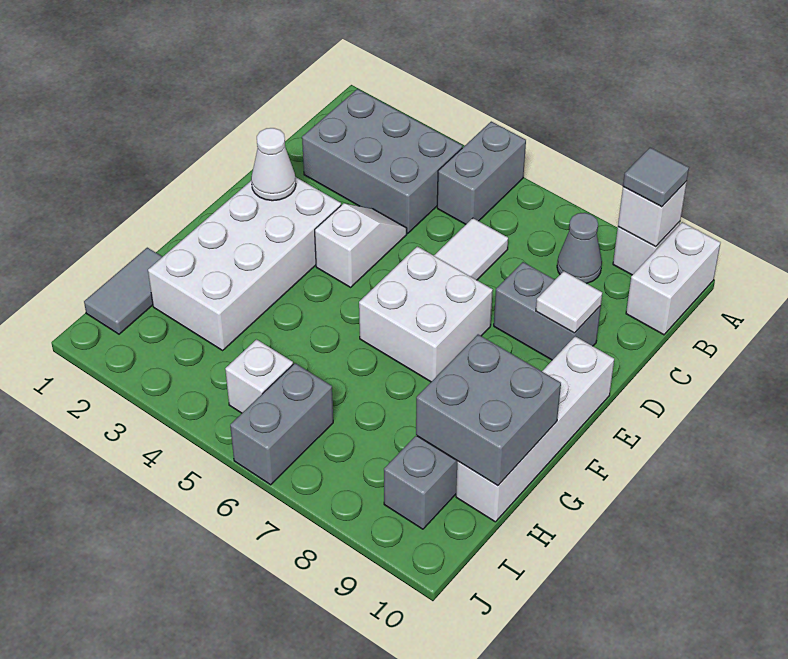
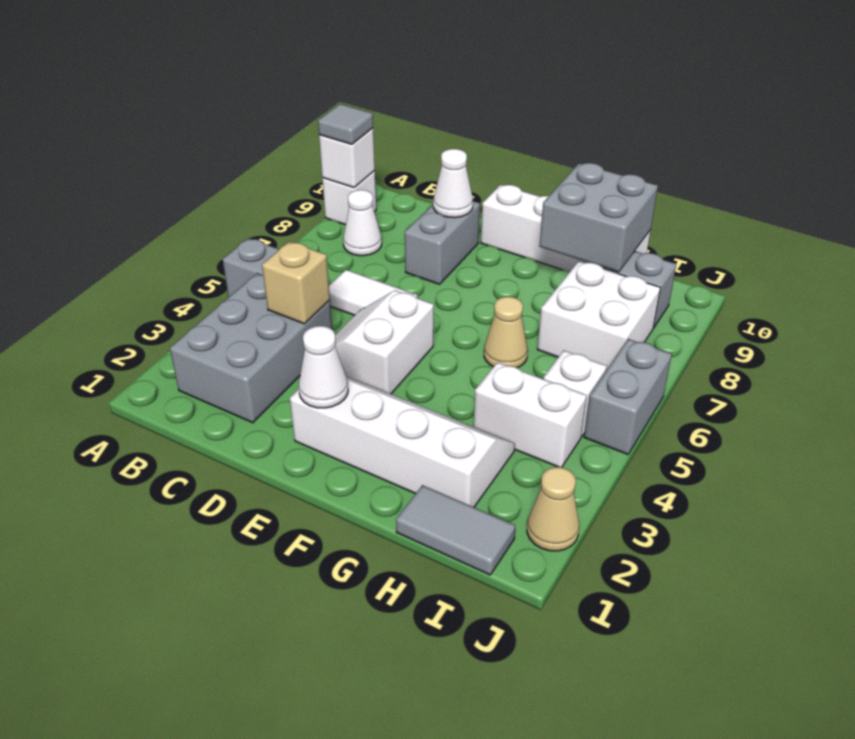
white 1x2 brick [626,222,721,335] -> white 1x2 brick moved to [474,362,587,467]
grey 1x1 cone [557,213,602,284] -> white 1x1 cone [343,190,382,256]
none -> tan 1x1 brick [262,242,330,324]
white 1x2 slope [315,203,407,287] -> white 2x2 slope [335,291,434,394]
white 1x1 tile [536,271,602,333] -> white 1x1 cone [433,149,473,218]
white 2x4 brick [148,177,341,350] -> white 2x4 slope [290,377,515,507]
white 2x2 brick [359,246,493,382] -> white 2x2 brick moved to [537,261,660,370]
none -> tan 1x1 cone [484,297,528,368]
grey 1x2 brick [230,363,333,485] -> grey 1x2 brick turned to [584,339,672,454]
none -> tan 1x1 cone [527,467,579,551]

